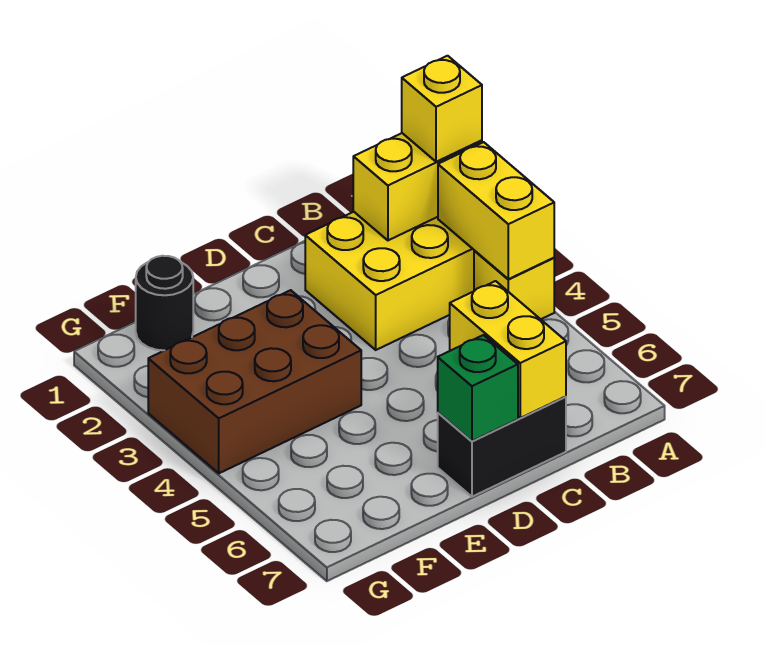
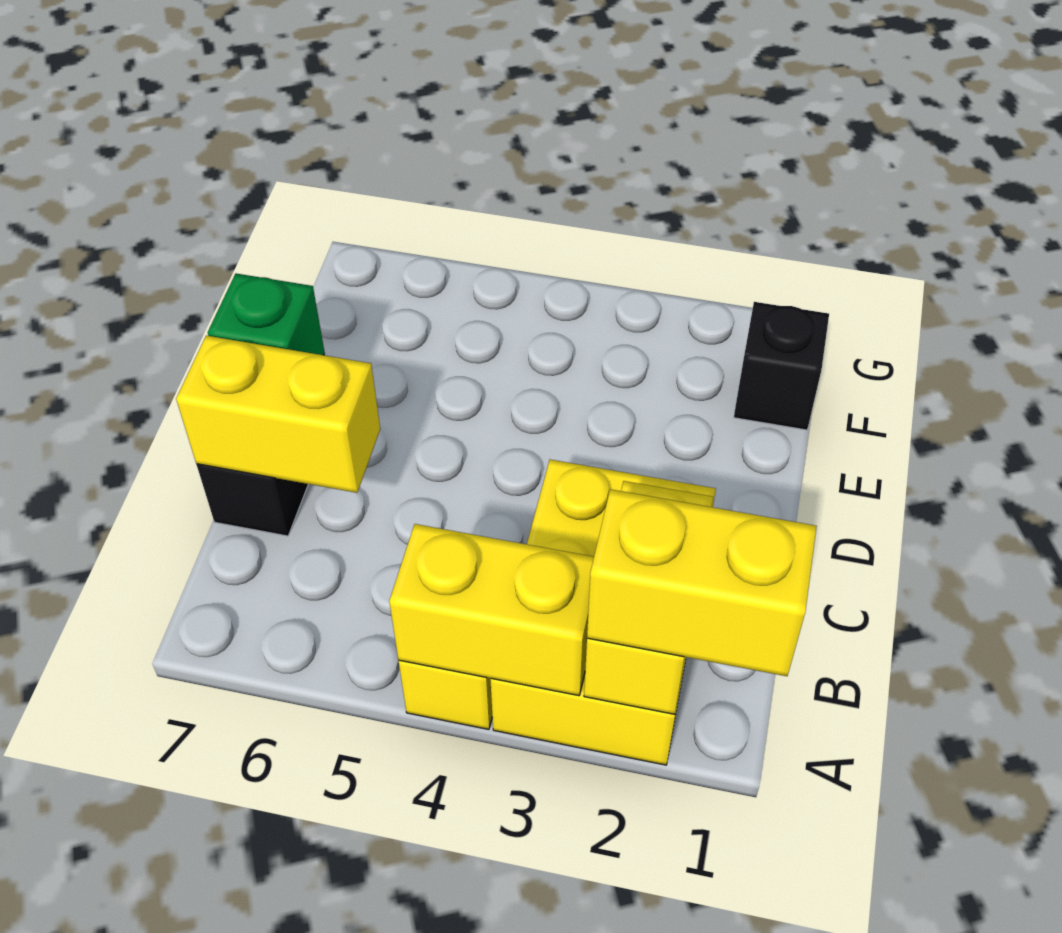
yellow 1x1 brick [402,56,482,162] -> yellow 1x2 brick [587,489,817,676]
brown 2x3 brick [148,290,361,473] -> none
black 1x1 round brick [136,256,193,350] -> black 1x1 brick [734,302,829,430]

